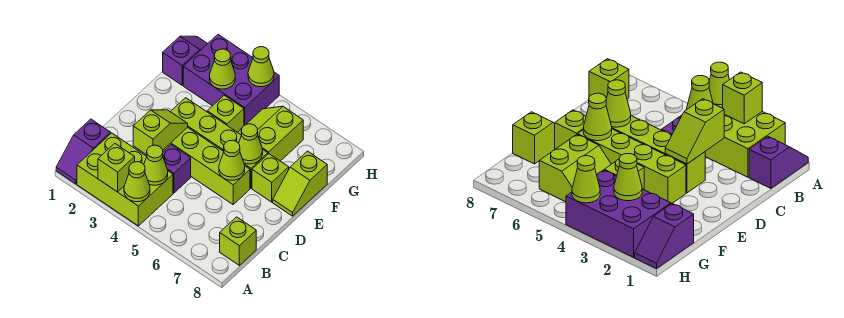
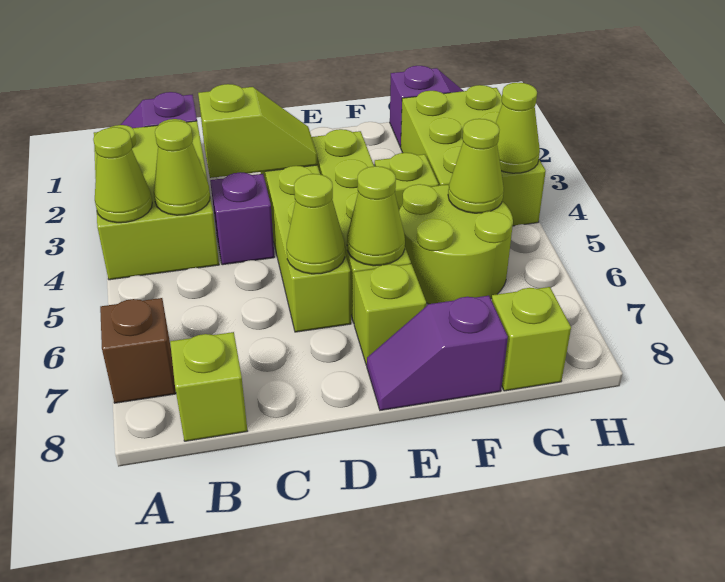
lime 1x1 brick [98,143,135,192] -> lime 1x1 brick moved to [492,287,571,391]
none -> brown 1x1 brick [100,298,176,403]
lime 1x2 slope [273,151,327,216] -> purple 1x2 slope [367,296,508,410]
lime 2x2 slope [238,106,303,161] -> lime 2x2 round brick [399,184,513,304]
purple 2x3 brick [183,35,279,125] -> lime 2x3 brick [401,85,546,226]
lime 1x1 cone [210,49,235,89] -> lime 1x1 cone moved to [448,119,504,213]

